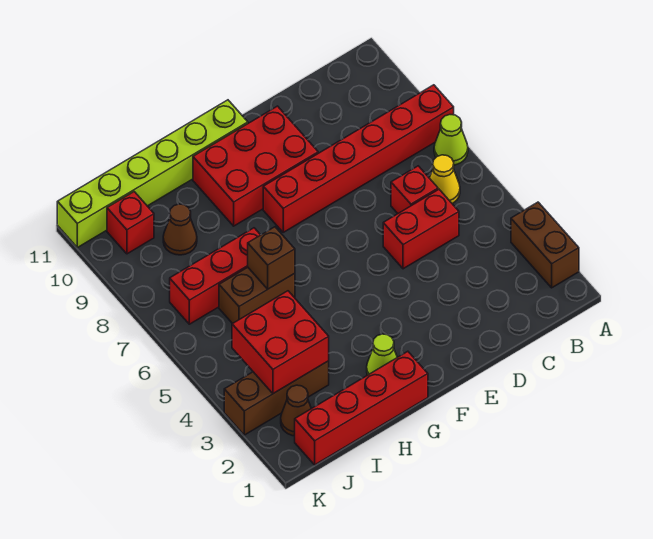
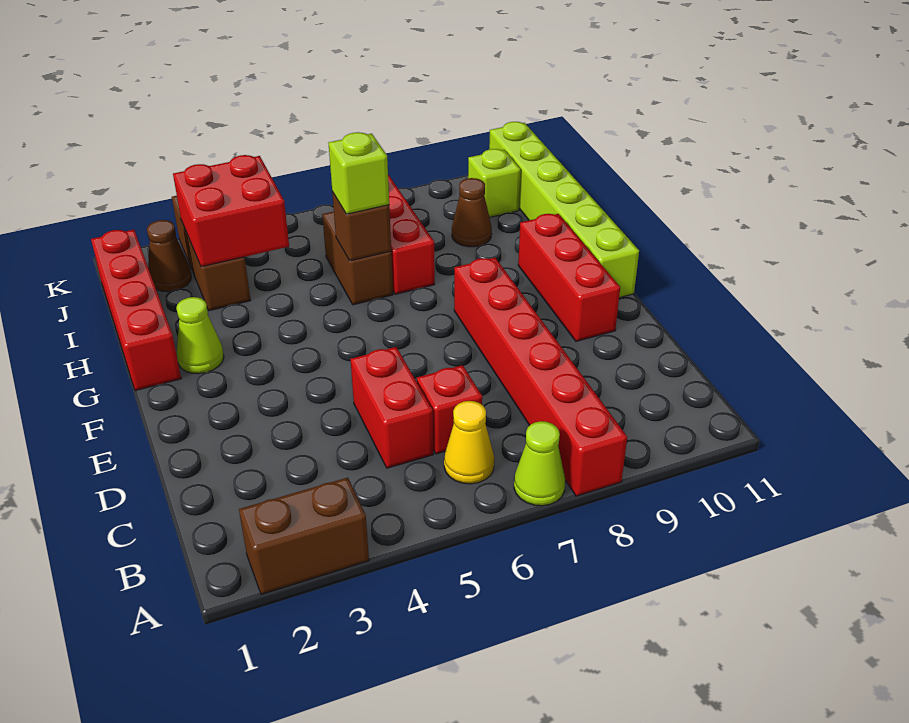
red 2x3 brick [193,106,318,226] -> red 1x3 brick [518,214,620,341]
none -> lime 1x1 brick [328,132,389,214]
red 1x1 brick [107,192,154,254] -> lime 1x1 brick [468,149,521,217]

